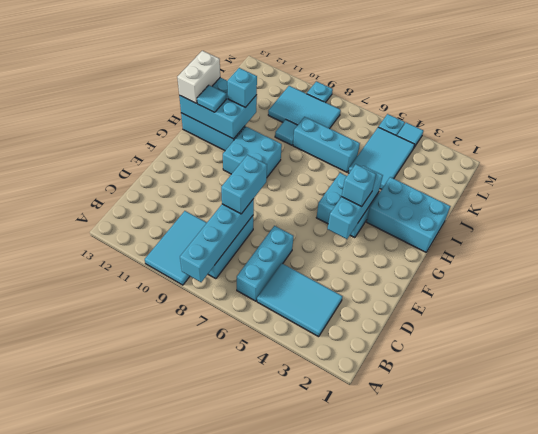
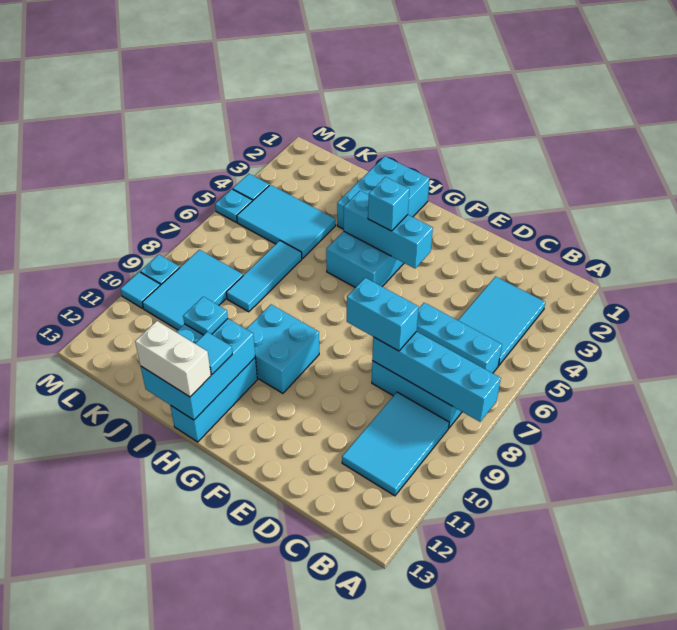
cyan 2x3 tile [145,211,207,285] -> cyan 2x3 tile turned to [342,392,449,496]
cyan 1x1 brick [227,68,257,108] -> cyan 1x1 plate [183,297,228,335]
cyan 1x3 brick [293,117,360,172] -> cyan 1x3 tile [226,241,302,312]
cyan 1x1 tile [275,119,298,145] -> cyan 1x1 tile moved to [120,272,160,308]

